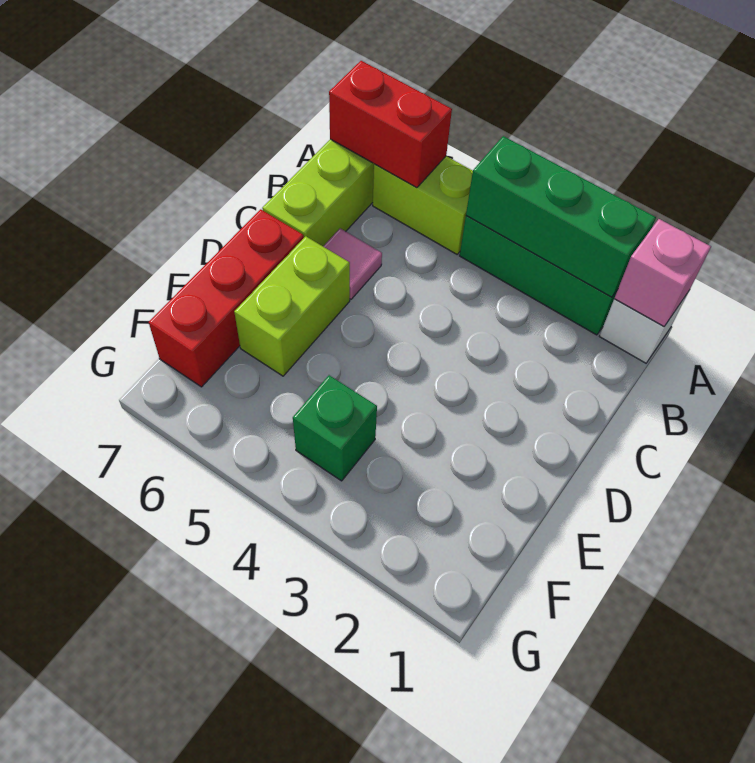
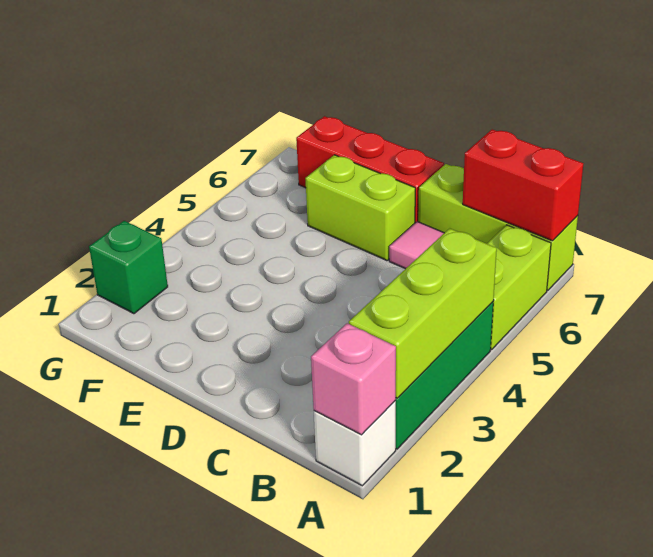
green 1x3 brick [466,136,656,297] -> lime 1x3 brick [349,228,497,398]
red 1x2 brick [329,61,452,188] -> red 1x2 brick turned to [463,129,583,241]
green 1x1 brick [293,375,377,481] -> green 1x1 brick moved to [89,221,168,314]

